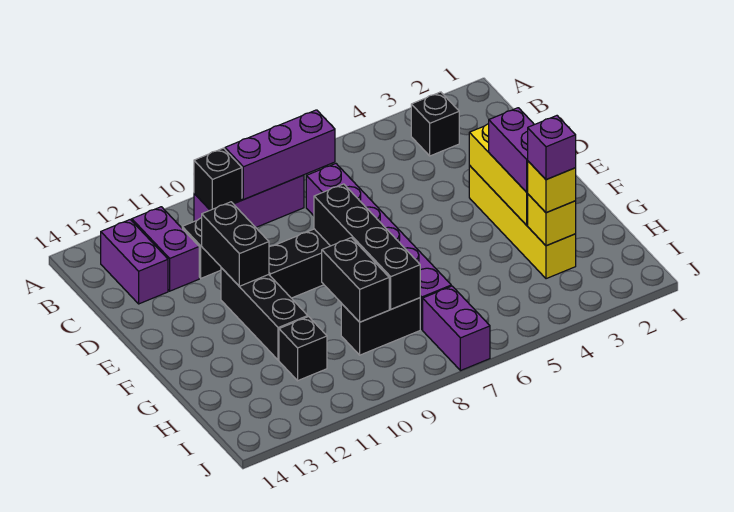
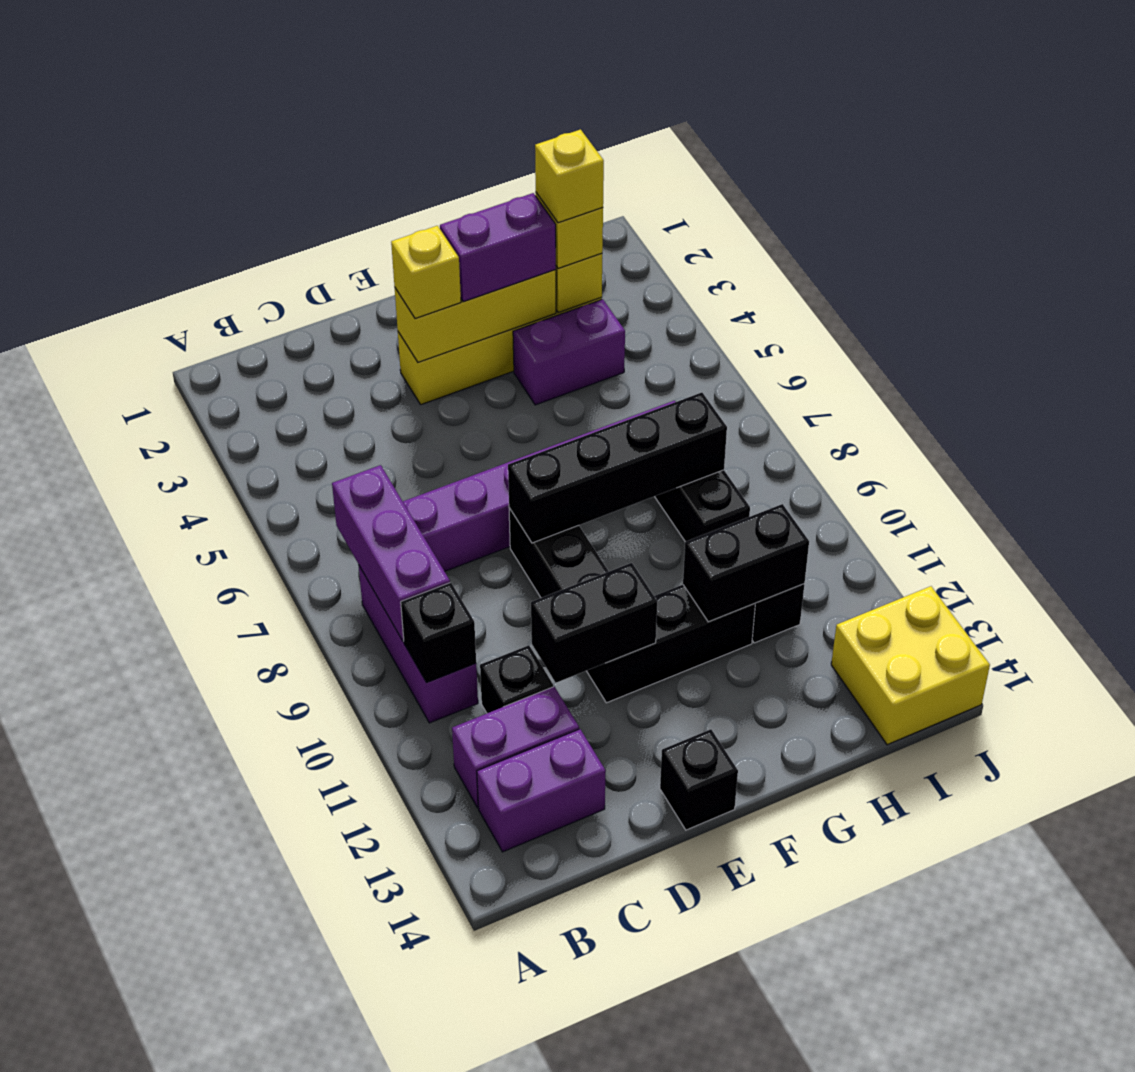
black 1x1 brick [411,92,459,156] -> black 1x1 brick moved to [660,729,738,830]
none -> yellow 1x1 brick [391,226,461,319]
black 1x2 brick [322,238,389,322] -> black 1x2 brick moved to [683,504,809,622]
purple 1x1 brick [528,116,576,180] -> yellow 1x1 brick [535,129,604,223]
purple 1x2 brick [423,286,490,371] -> purple 1x2 brick moved to [513,299,625,405]
none -> yellow 2x2 brick [831,586,990,745]

